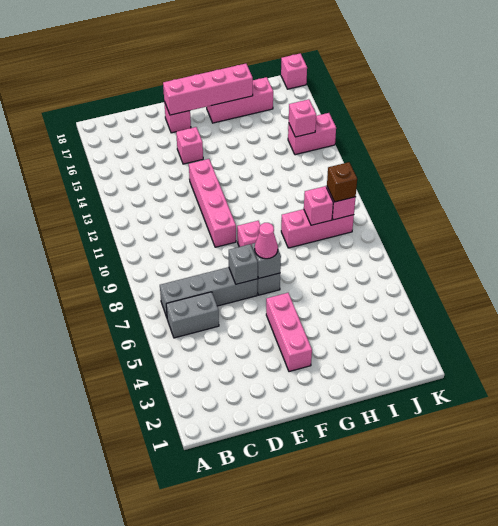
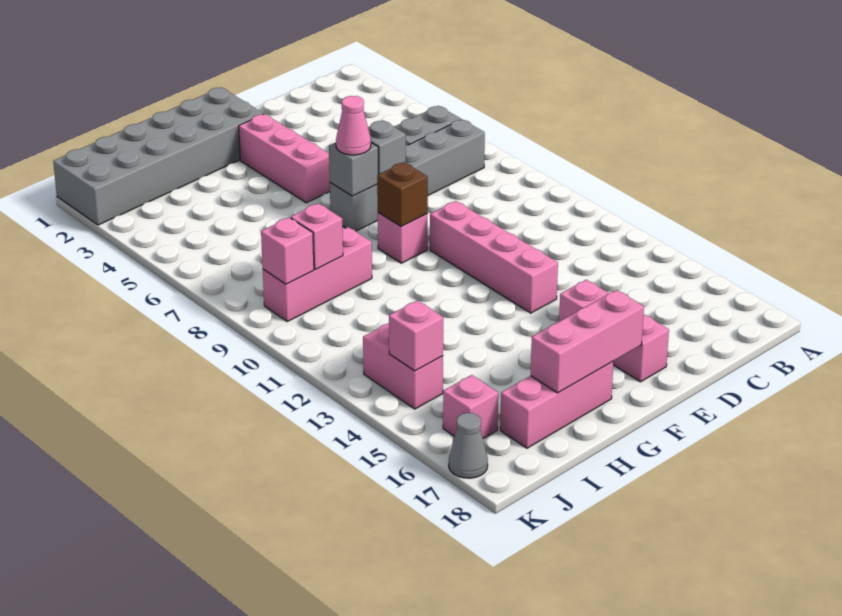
pink 1x4 brick [163,64,253,115] -> pink 1x3 brick [531,290,644,393]
none -> grey 2x6 brick [53,88,264,225]
brown 1x1 brick [327,162,357,202] -> brown 1x1 brick moved to [377,162,428,227]
pink 1x2 brick [288,113,336,155] -> pink 1x2 brick turned to [363,323,443,409]
none -> grey 1x1 cone [449,413,488,478]
pink 1x1 brick [281,53,307,89] -> pink 1x1 brick moved to [443,375,498,438]

